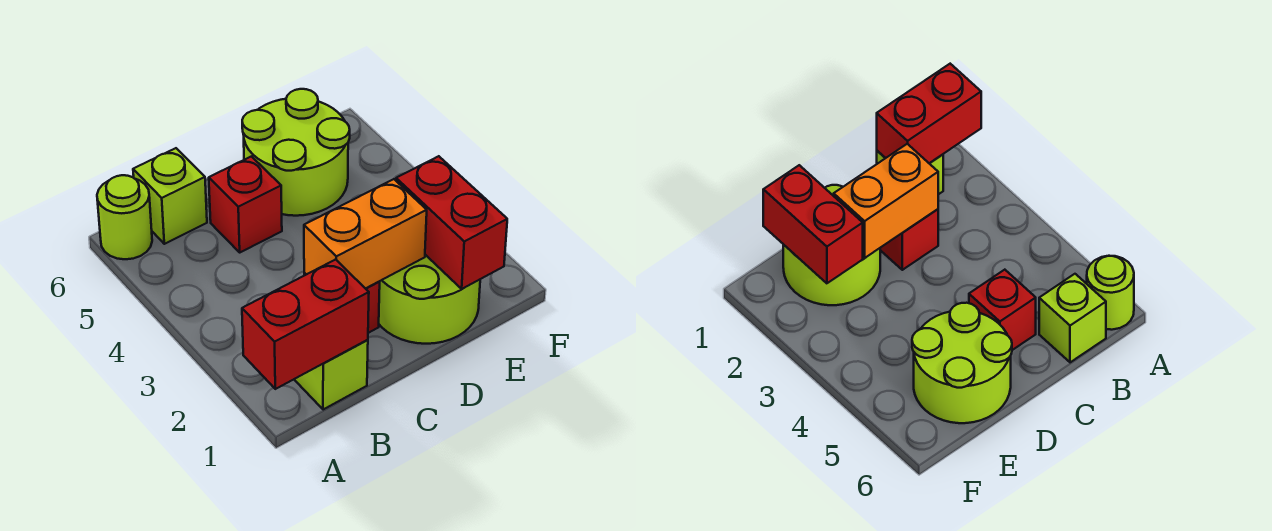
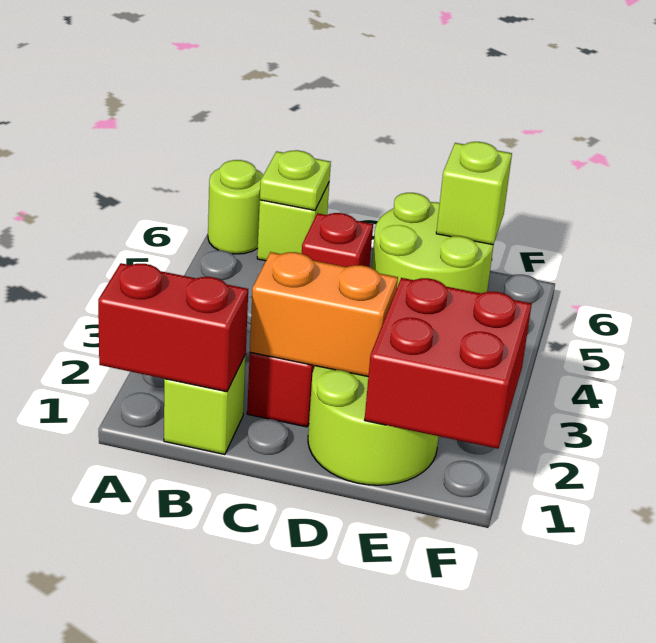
none -> lime 1x1 plate [260,150,331,210]
red 1x2 brick [396,156,507,289] -> red 2x2 brick [365,278,532,449]
none -> lime 1x1 brick [436,142,512,245]

